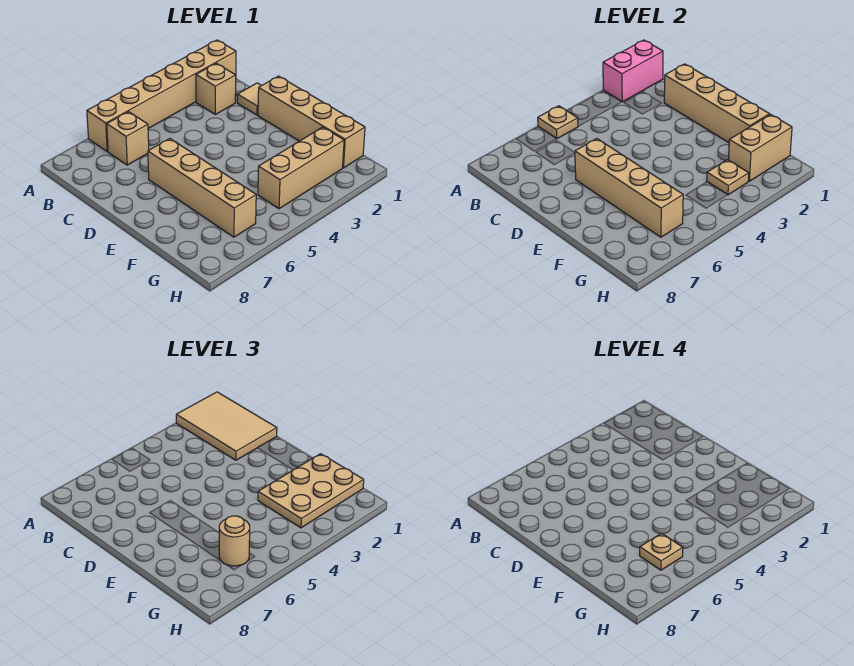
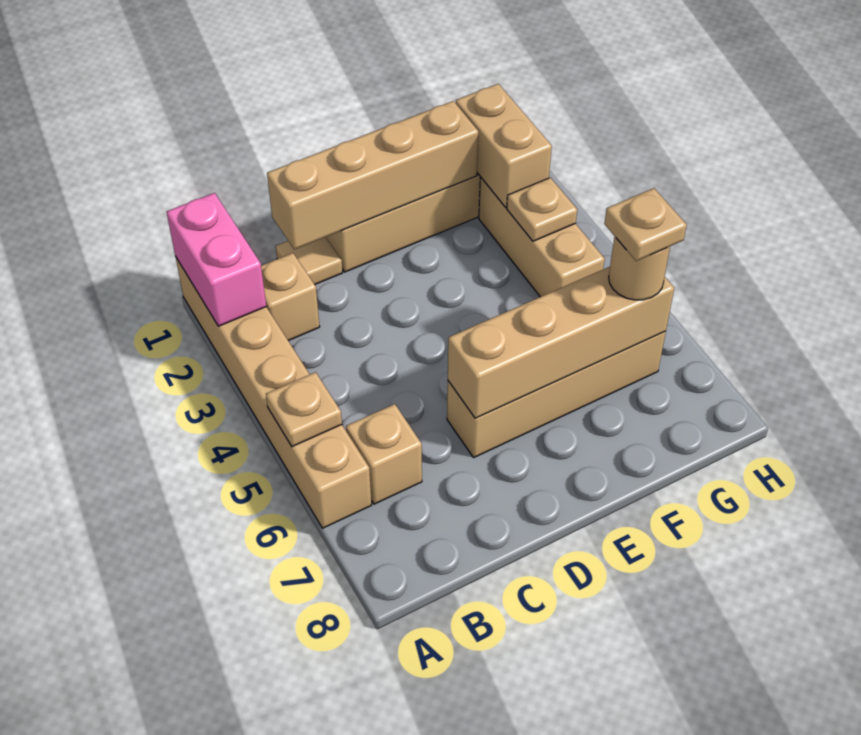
tan 2x3 tile [176,392,277,460] -> none
tan 2x3 plate [258,454,364,528] -> none

